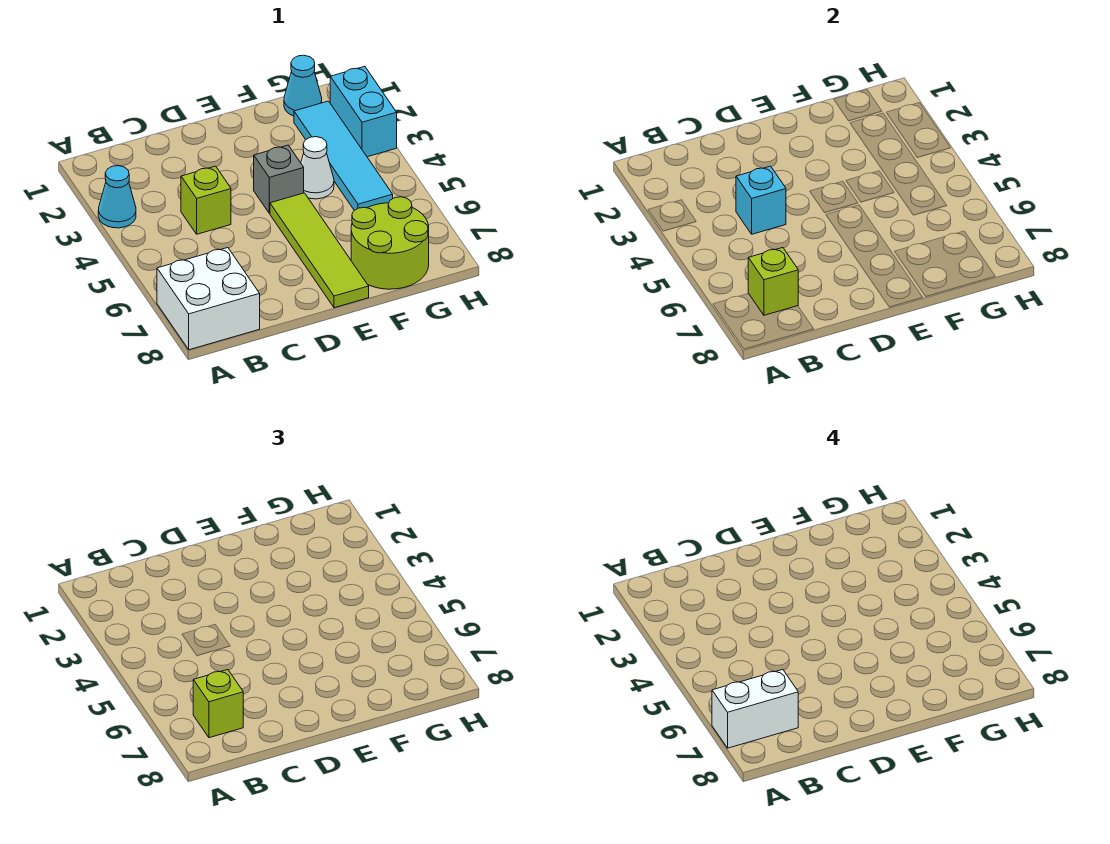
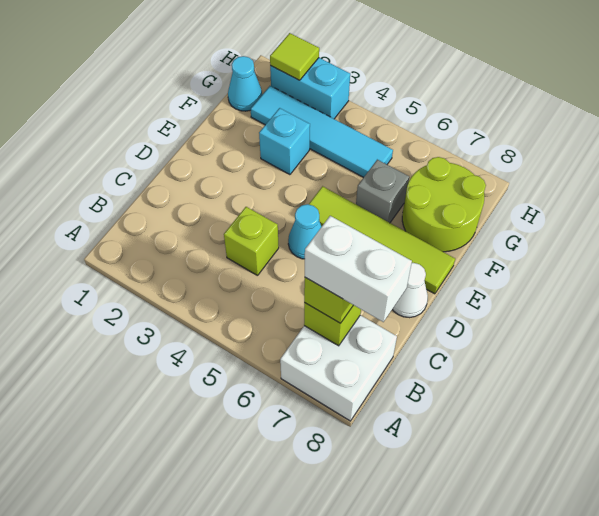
cyan 1x1 cone [98,166,136,228] -> cyan 1x1 cone moved to [288,204,322,259]
white 1x2 brick [712,670,798,748] -> white 1x2 brick turned to [305,216,412,322]
cyan 1x1 brick [736,166,786,234] -> cyan 1x1 brick moved to [259,108,310,175]
grey 1x1 brick [254,145,304,213] -> grey 1x1 brick moved to [356,160,409,223]
white 1x1 cone [301,137,334,199] -> white 1x1 cone moved to [392,263,428,318]
none -> lime 1x1 tile [270,33,319,80]

